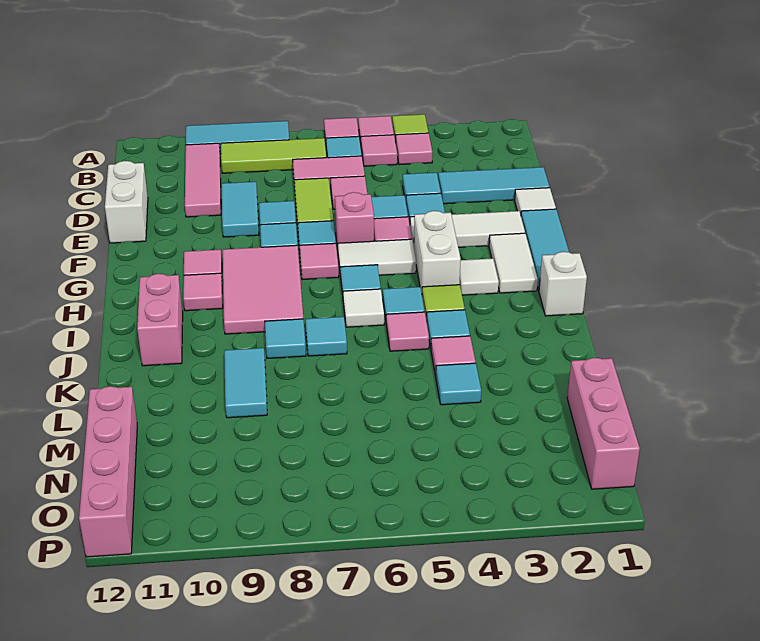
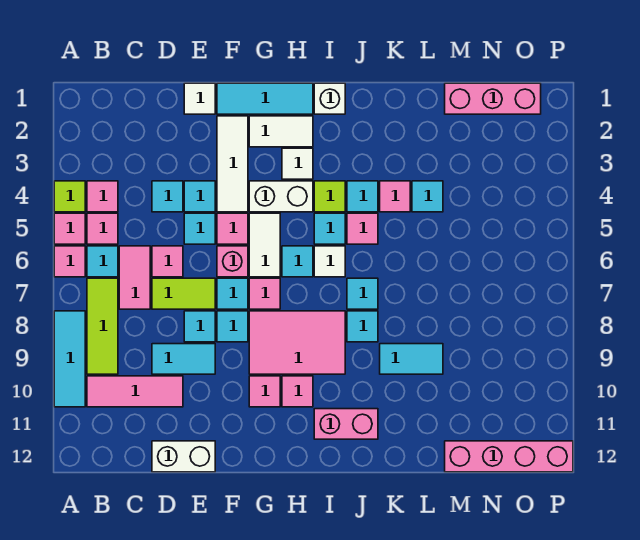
cyan 1x3 tile [438,167,550,204] -> none

